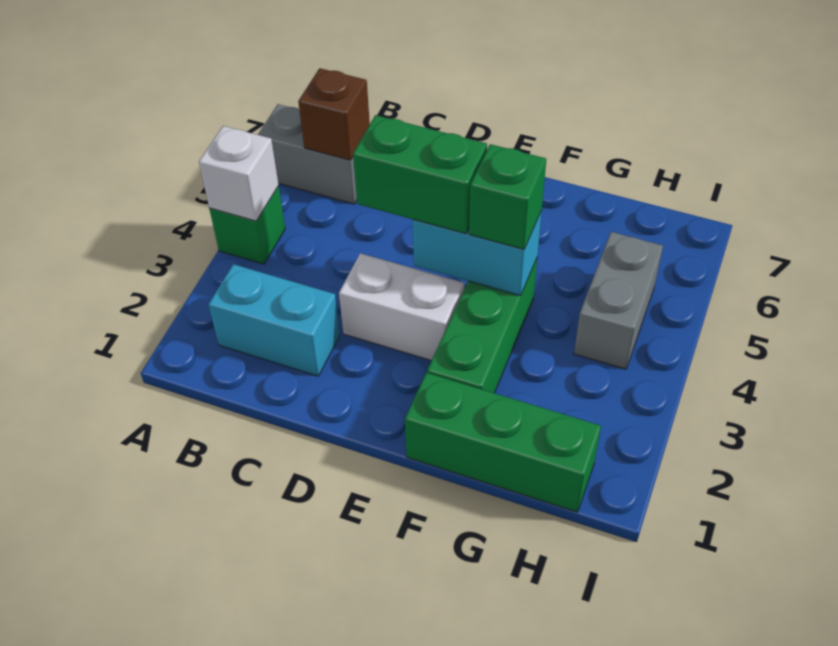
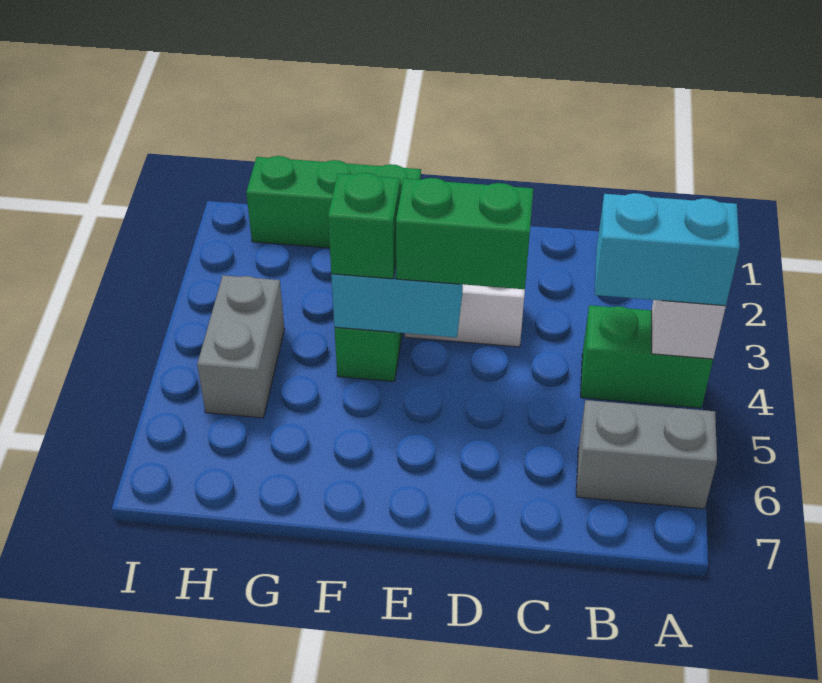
green 1x1 brick [209,186,285,264] -> green 1x2 brick [581,305,713,408]
cyan 1x2 brick [208,264,340,376] -> cyan 1x2 brick moved to [595,193,740,306]
brown 1x1 brick [298,68,370,160] -> none

